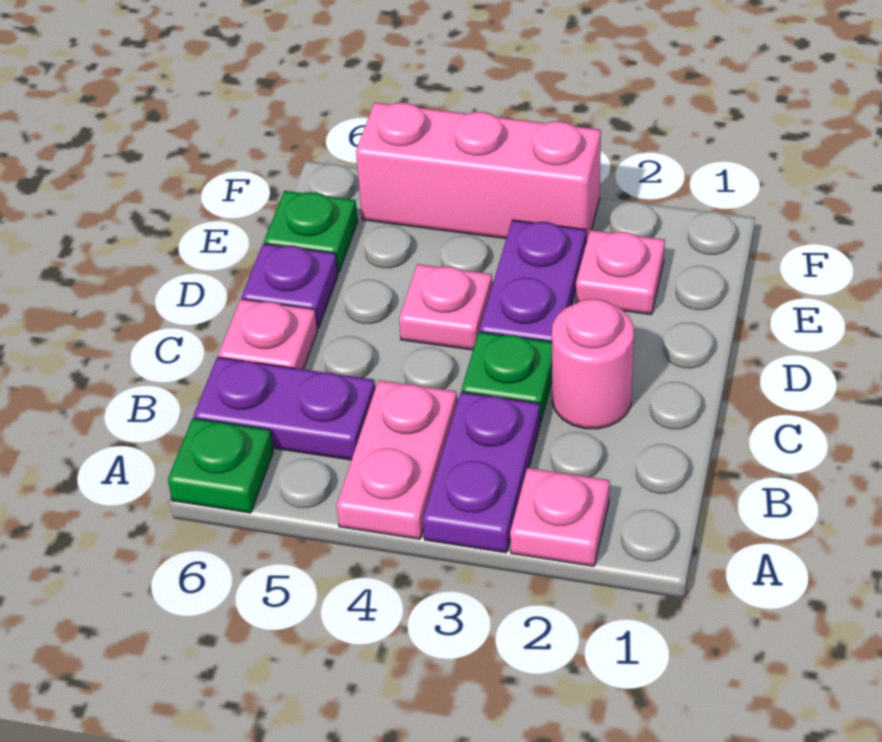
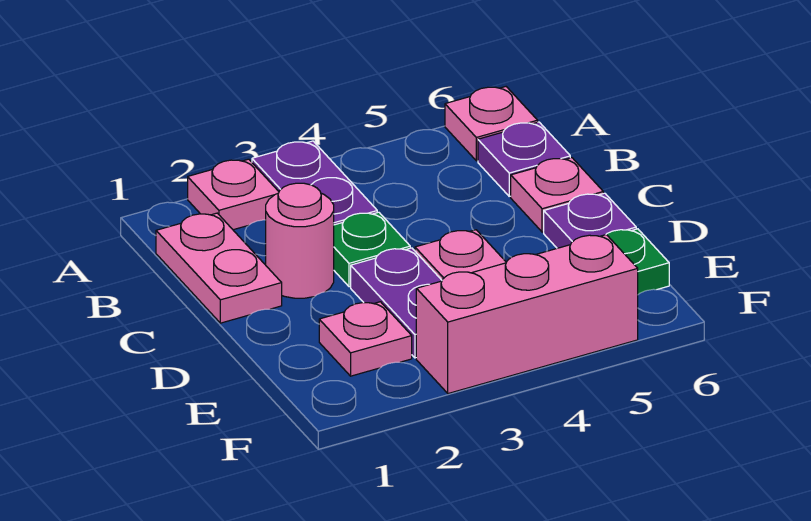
pink 1x2 plate [337,380,457,539] -> pink 1x2 plate moved to [156,213,282,323]
green 1x1 plate [168,418,273,513] -> pink 1x1 plate [445,87,538,161]
purple 1x2 plate [194,357,375,460] -> purple 1x1 plate [478,122,570,196]

